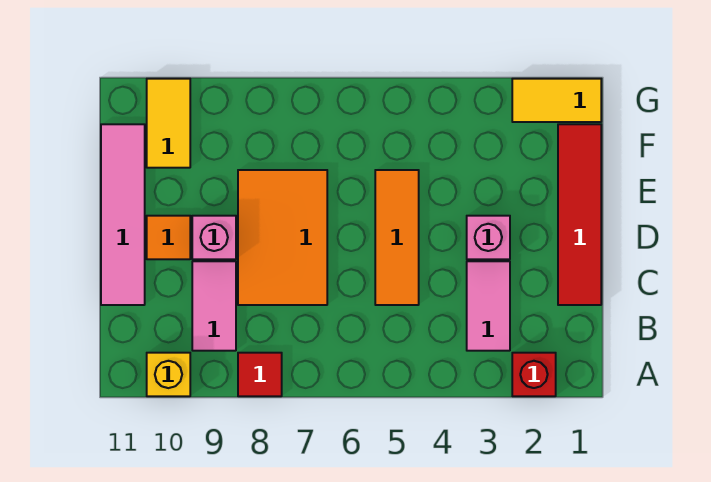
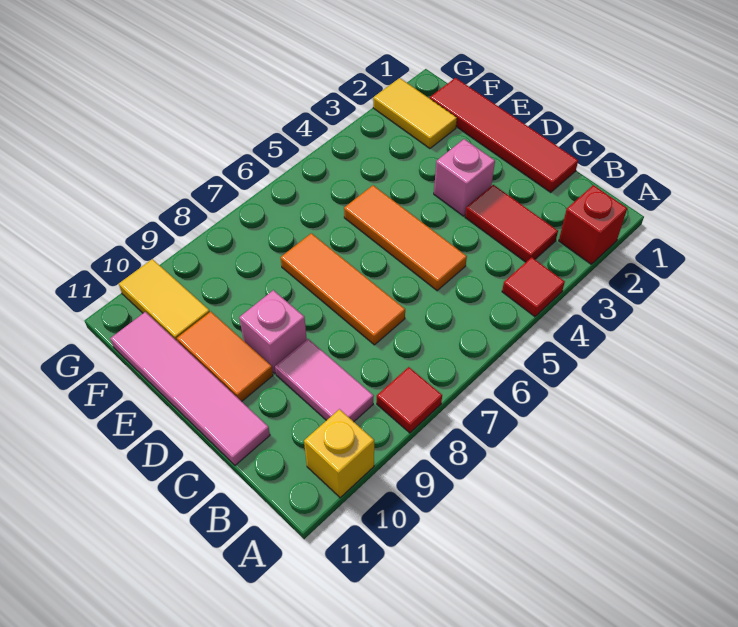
none -> red 1x1 tile [502,257,565,317]
pink 1x2 tile [467,261,510,351] -> red 1x2 tile [465,185,558,262]
orange 2x3 tile [238,170,327,305] -> orange 1x3 tile [281,233,405,345]
orange 1x1 tile [147,216,190,259] -> orange 1x2 tile [177,312,273,401]
yellow 1x2 tile [512,79,601,122] -> yellow 1x2 tile turned to [373,78,457,149]

